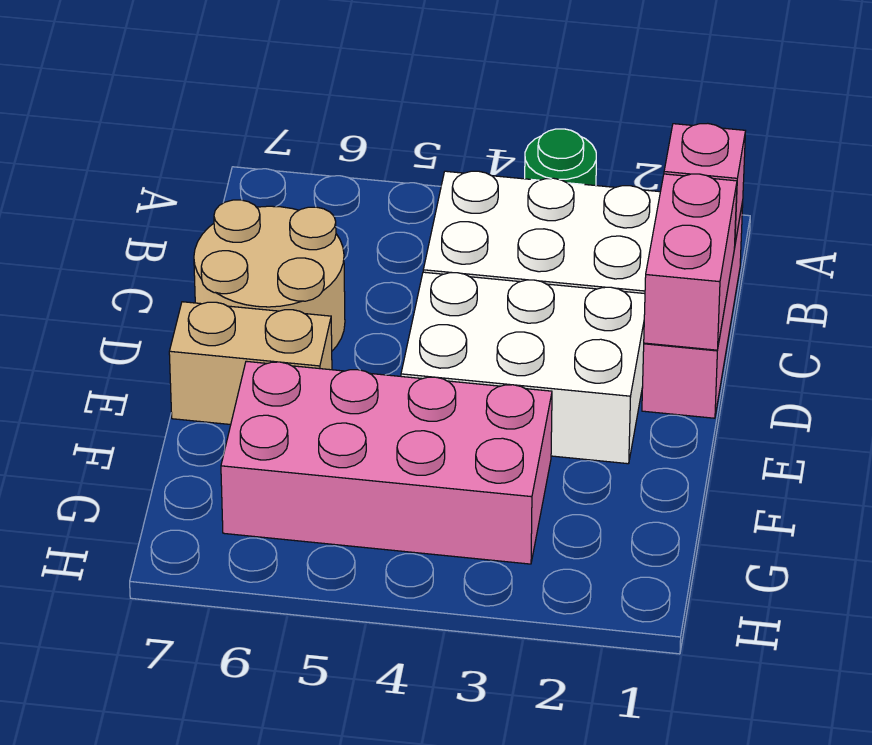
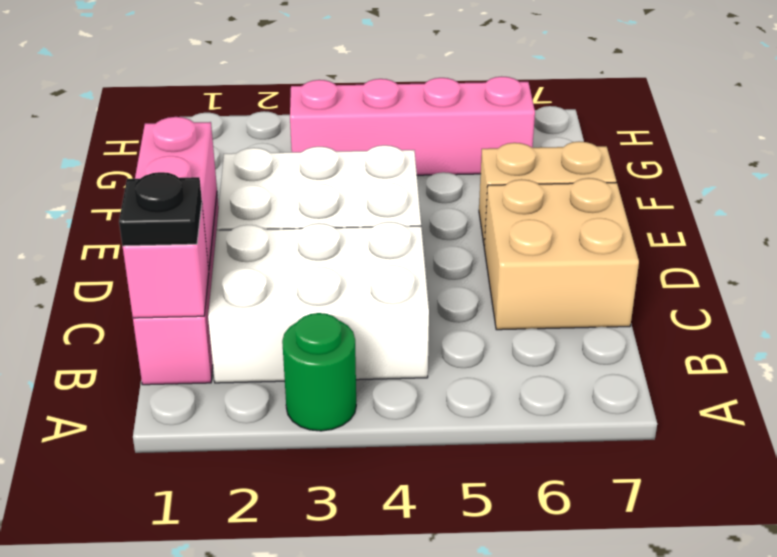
none -> black 1x1 plate [119,172,202,246]
tan 2x2 round brick [194,200,345,351] -> tan 2x2 brick [484,178,639,330]
pink 2x4 brick [221,361,552,564] -> pink 1x4 brick [290,76,535,175]

